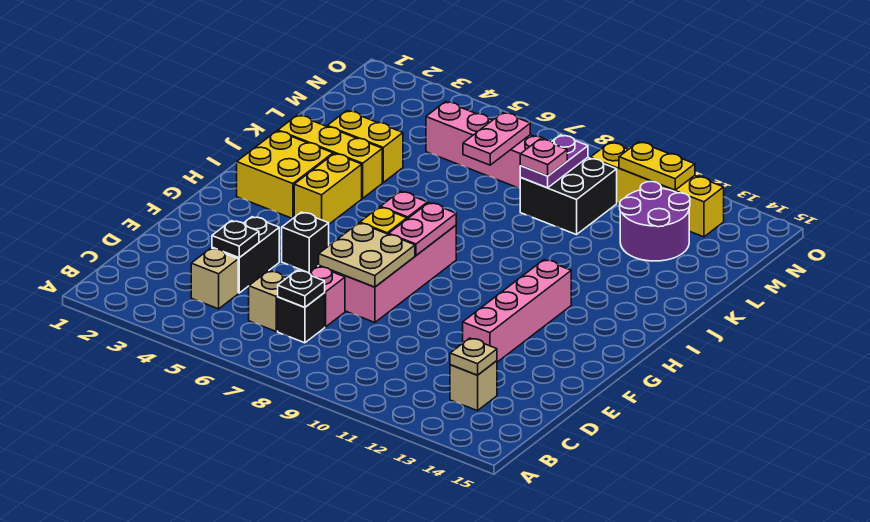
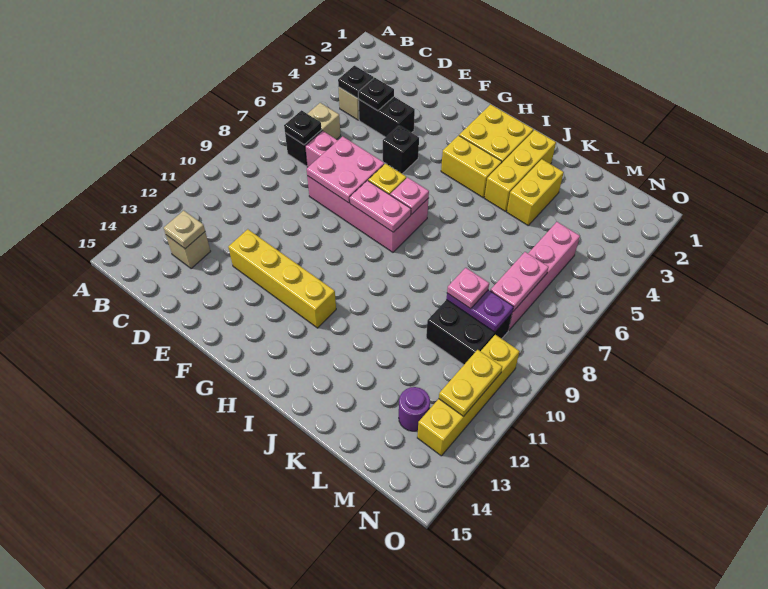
none -> black 1x1 plate [338,66,374,98]
tan 2x2 plate [319,223,415,287] -> pink 2x2 plate [307,136,384,203]
pink 1x4 brick [463,260,571,362] -> yellow 1x4 brick [228,229,336,328]
pink 1x2 plate [463,112,530,165] -> pink 1x2 plate turned to [490,252,549,311]
purple 2x2 round brick [620,181,690,261] -> purple 1x1 round brick [399,387,430,431]

